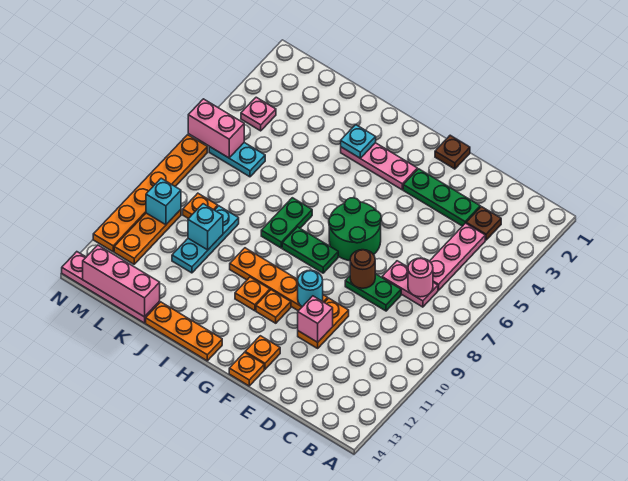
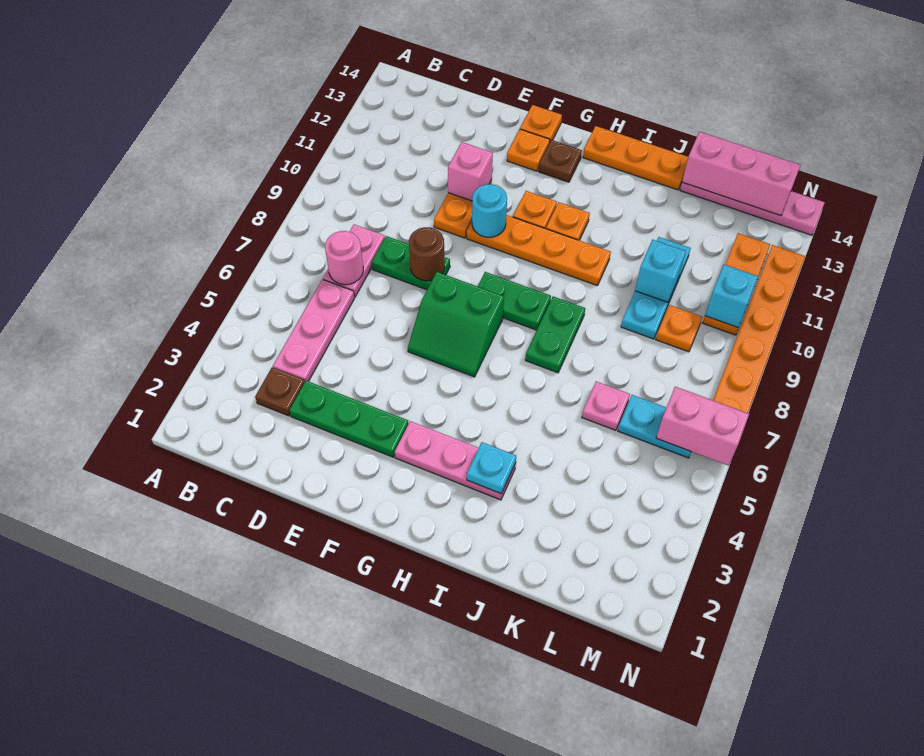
pink 1x2 plate [382,261,438,307] -> pink 1x2 plate turned to [323,224,385,297]
brown 1x1 plate [435,135,470,169] -> brown 1x1 plate moved to [539,140,582,182]
green 2x2 round brick [329,198,381,261] -> green 2x2 slope [408,272,504,377]
pink 1x1 plate [241,97,276,131] -> pink 1x1 plate moved to [582,381,630,430]

